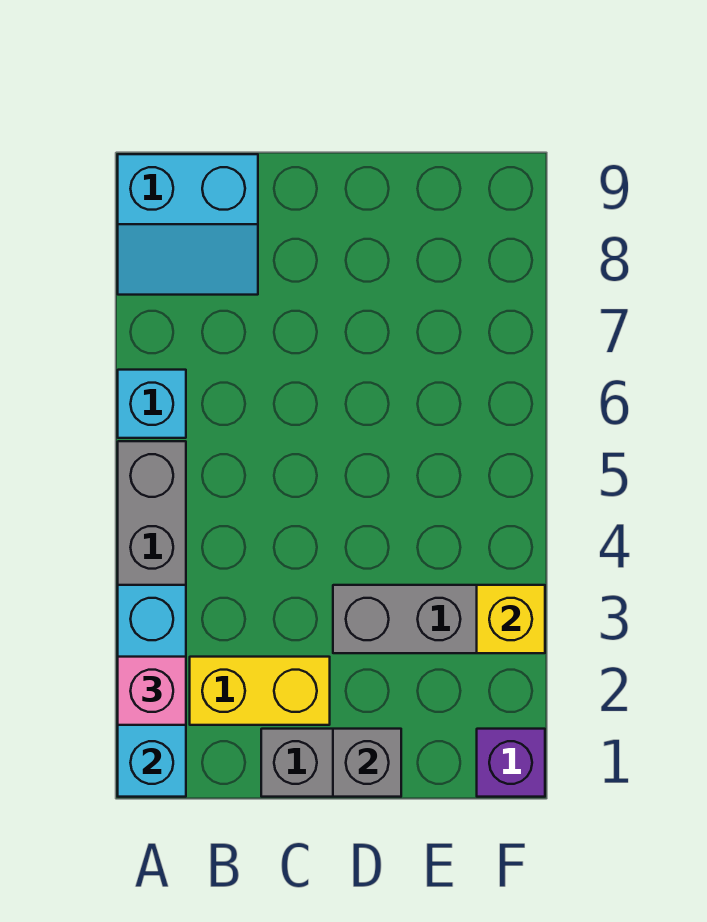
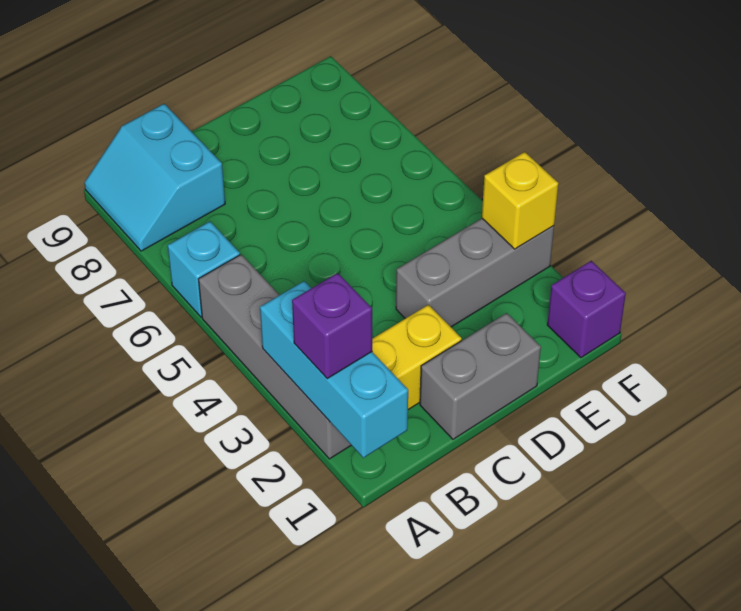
pink 1x1 brick [118,657,186,725] -> purple 1x1 brick [292,273,372,379]
cyan 2x2 slope [118,154,258,295] -> cyan 2x2 slope turned to [84,104,225,251]
grey 1x1 brick [333,729,401,797] -> none

